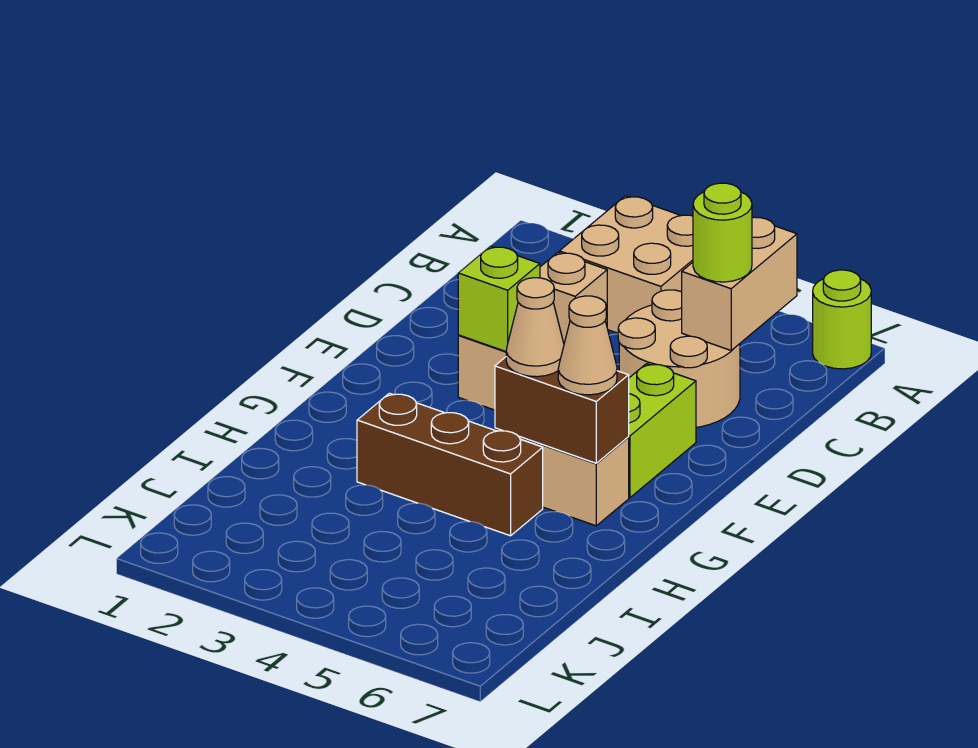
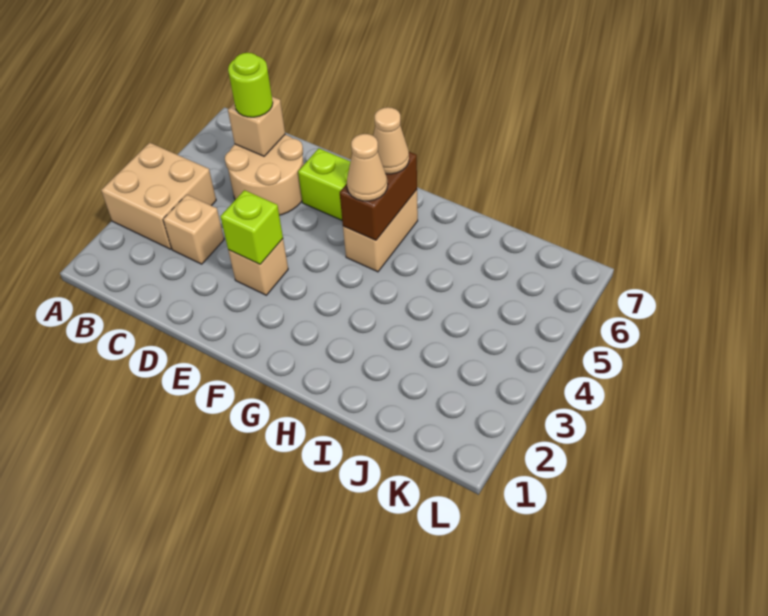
lime 1x1 round brick [813,270,871,369] -> none
tan 1x2 brick [682,217,797,350] -> tan 1x1 brick [228,97,285,156]
brown 1x3 brick [357,393,543,536] -> none

